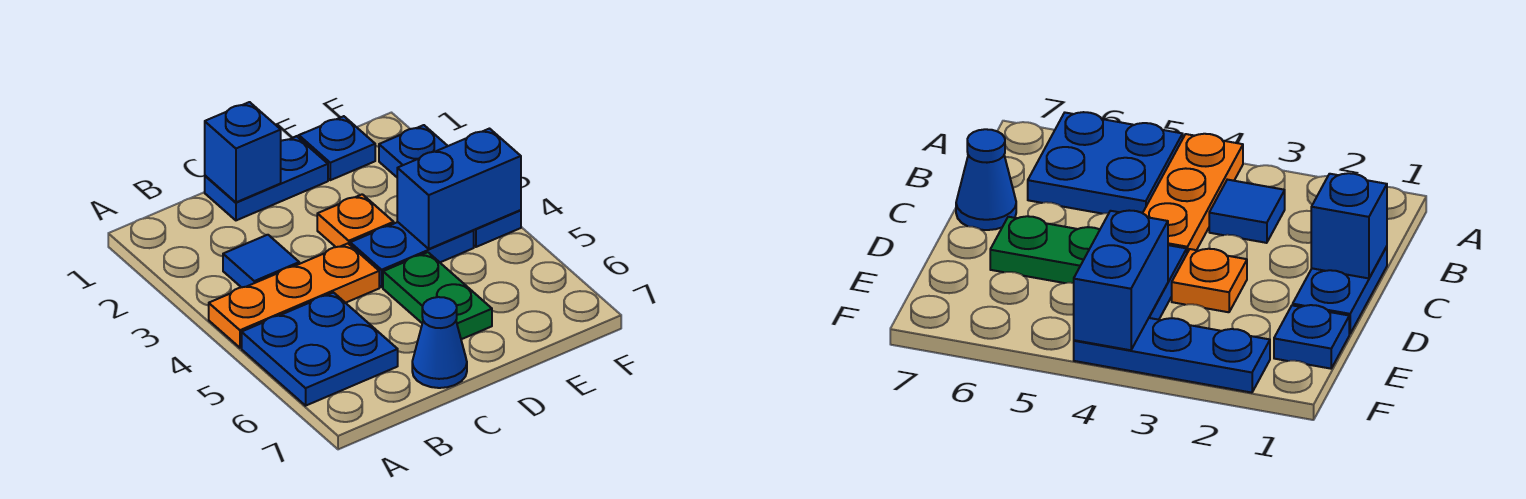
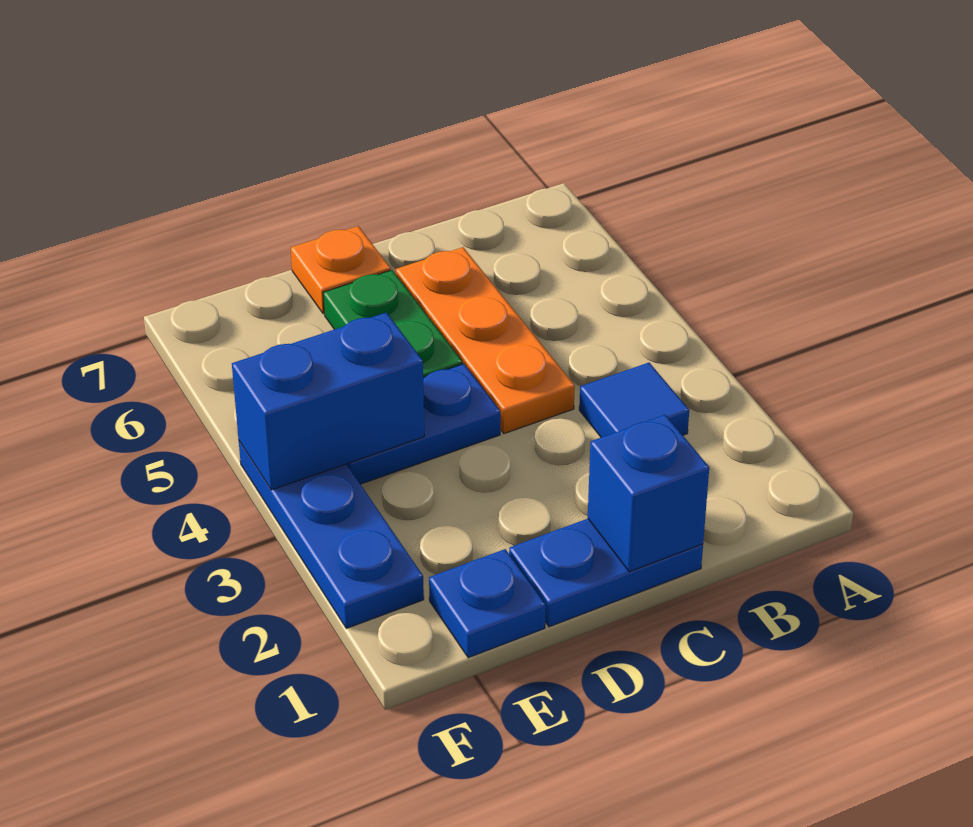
orange 1x3 plate [209,244,379,348] -> orange 1x3 plate turned to [396,247,575,434]
blue 2x2 plate [242,293,398,406] -> none
blue 1x1 cone [412,297,467,388] -> none
orange 1x1 plate [317,194,394,247] -> orange 1x1 plate moved to [291,226,391,314]

